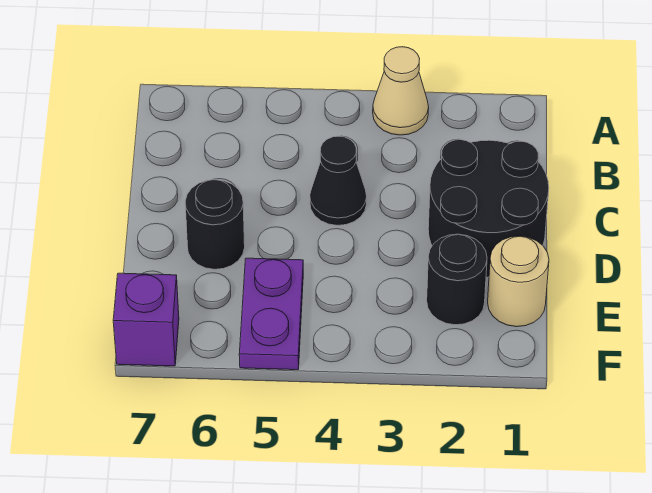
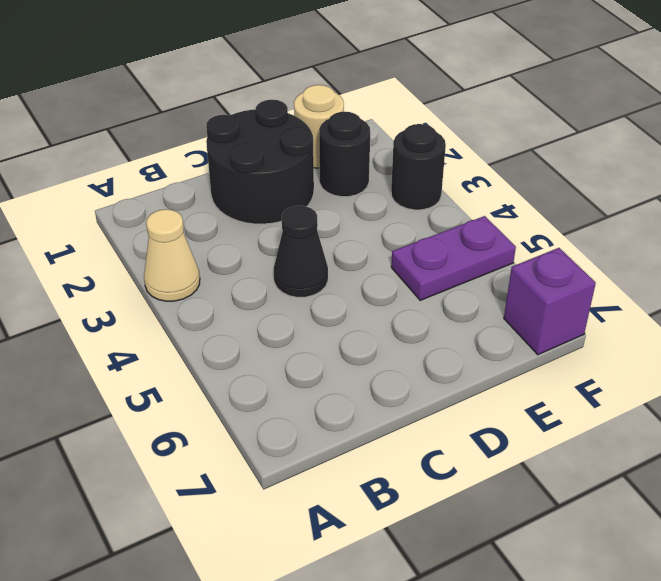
black 1x1 round brick [185,180,245,269] -> black 1x1 round brick moved to [391,124,446,210]

